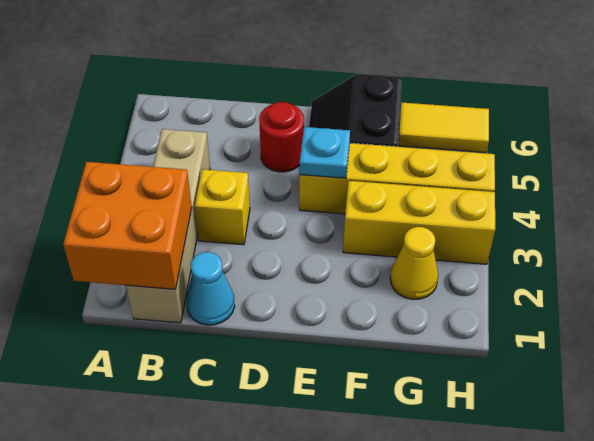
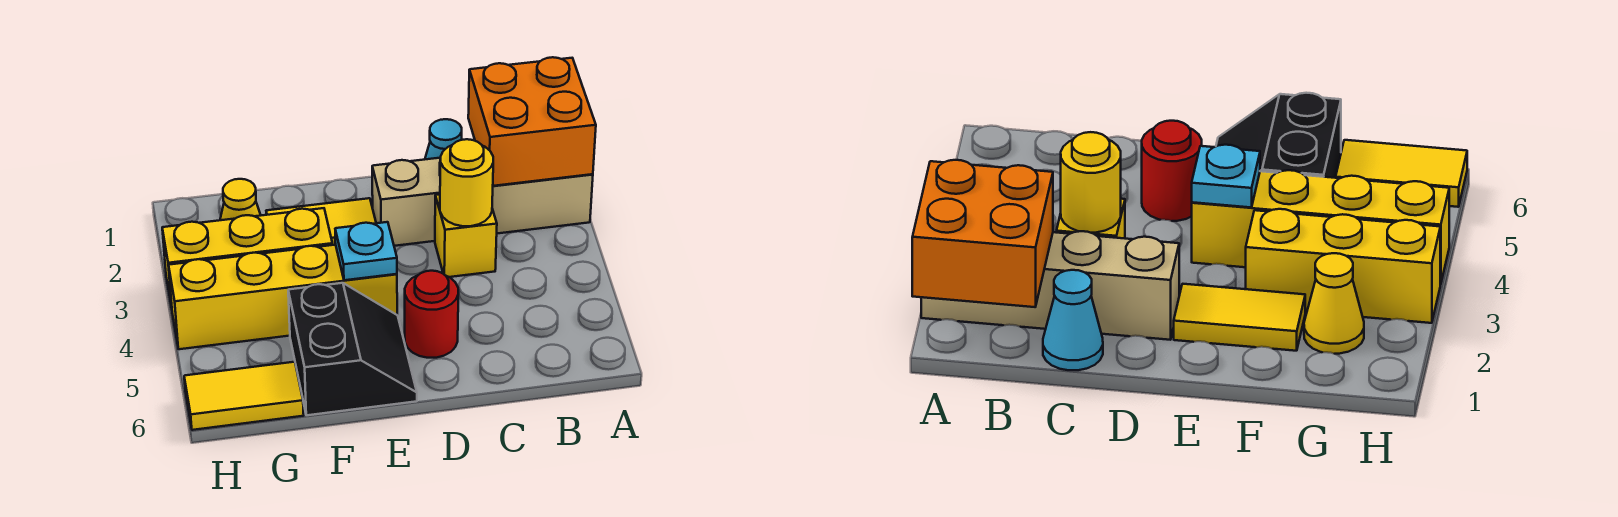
tan 1x4 brick [126,129,210,323] -> tan 1x4 brick turned to [372,158,593,246]
none -> yellow 1x1 round brick [440,139,493,226]
none -> yellow 1x2 tile [266,198,376,245]

